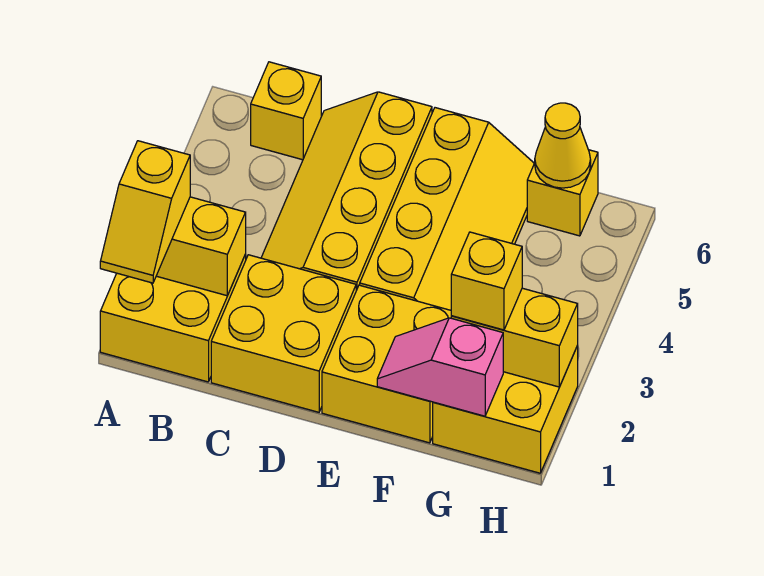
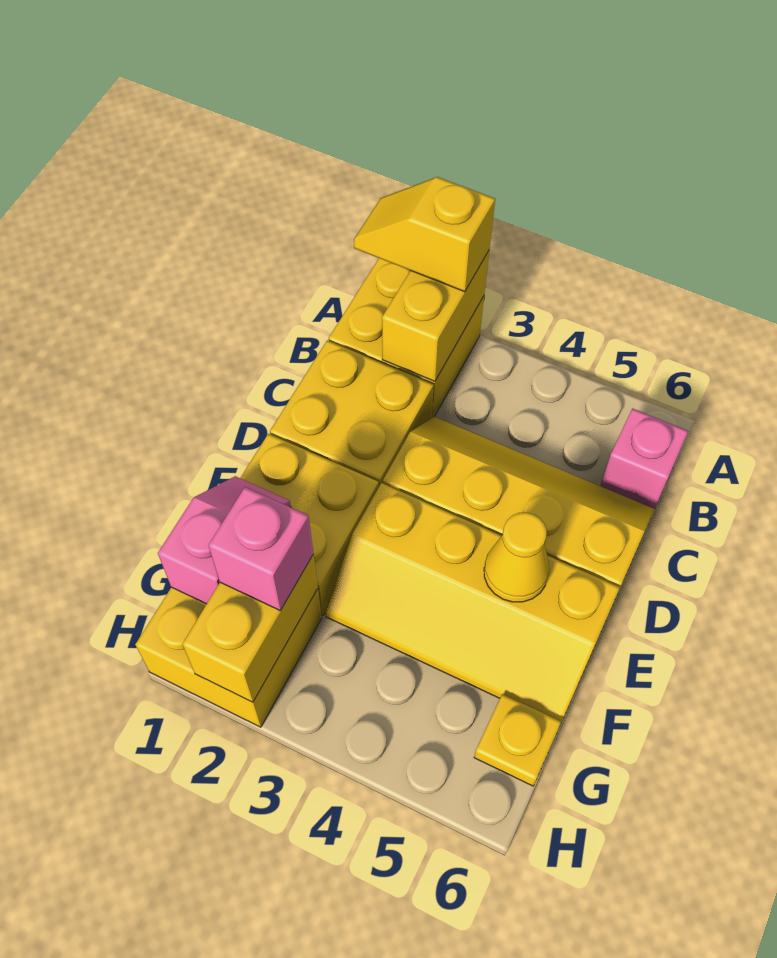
yellow 1x1 brick [251,62,321,160] -> pink 1x1 brick [600,409,688,509]
yellow 1x1 brick [451,232,522,330] -> pink 1x1 brick [209,487,313,611]
yellow 1x1 brick [527,150,598,236] -> yellow 1x1 plate [474,694,562,786]
yellow 1x1 cone [534,103,591,188] -> yellow 1x1 cone moved to [484,512,549,602]

